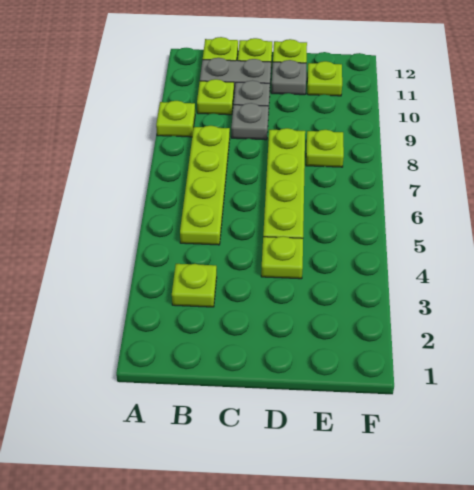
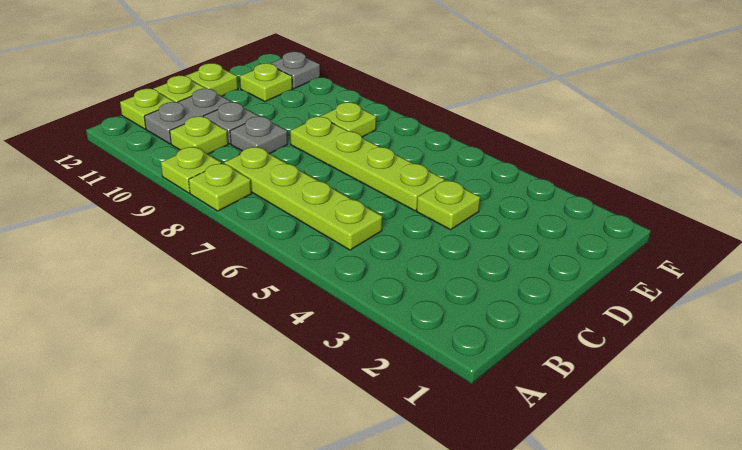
lime 1x1 plate [172,264,217,307] -> lime 1x1 plate moved to [189,163,251,211]
grey 1x1 plate [271,60,306,95] -> grey 1x1 plate moved to [270,52,320,89]

